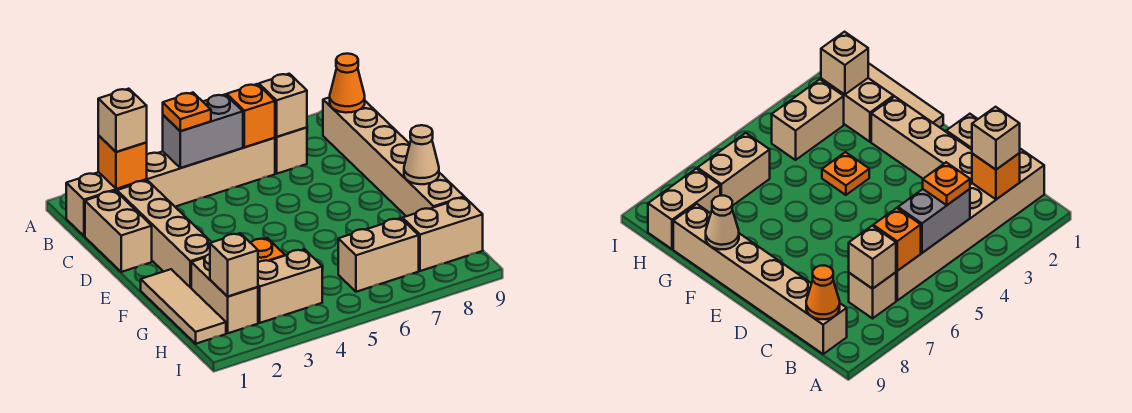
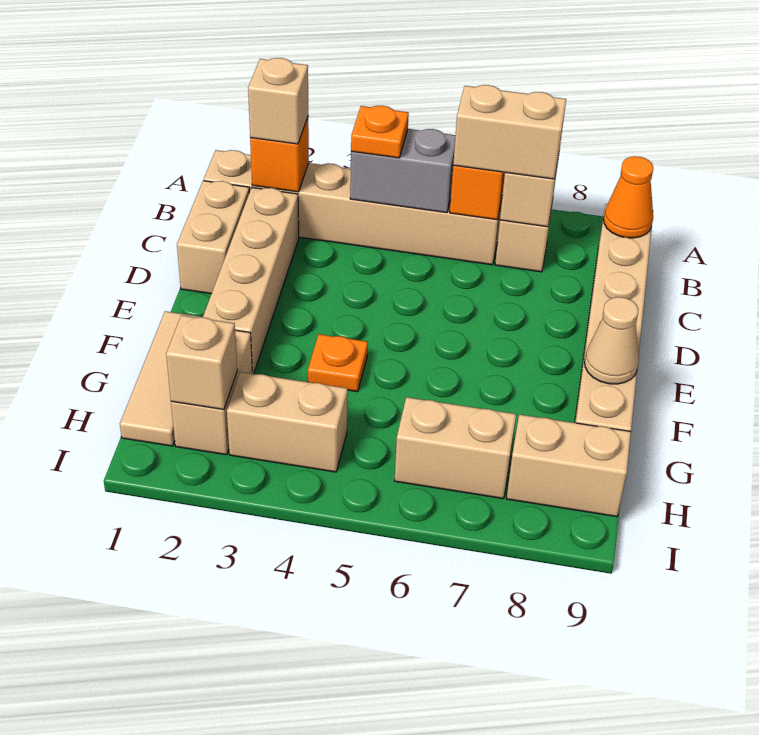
none -> tan 1x2 brick [453,85,566,179]

